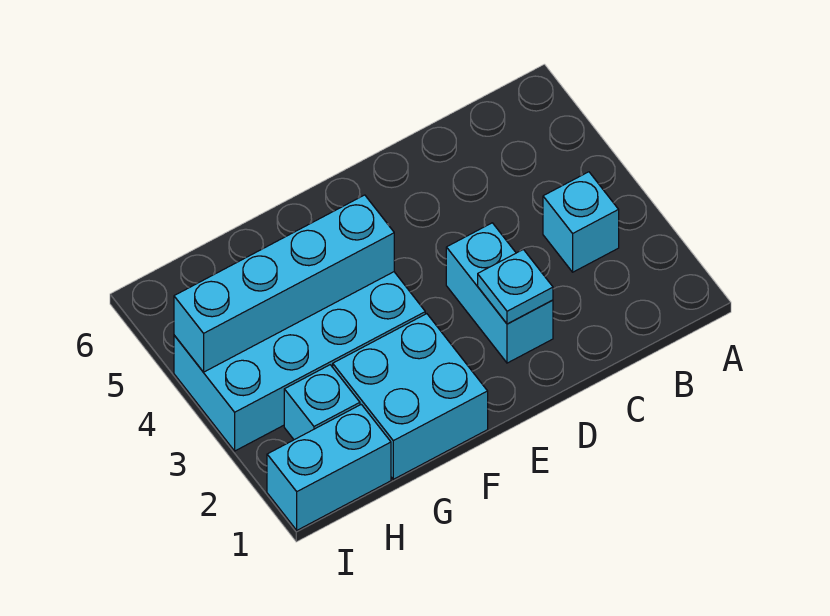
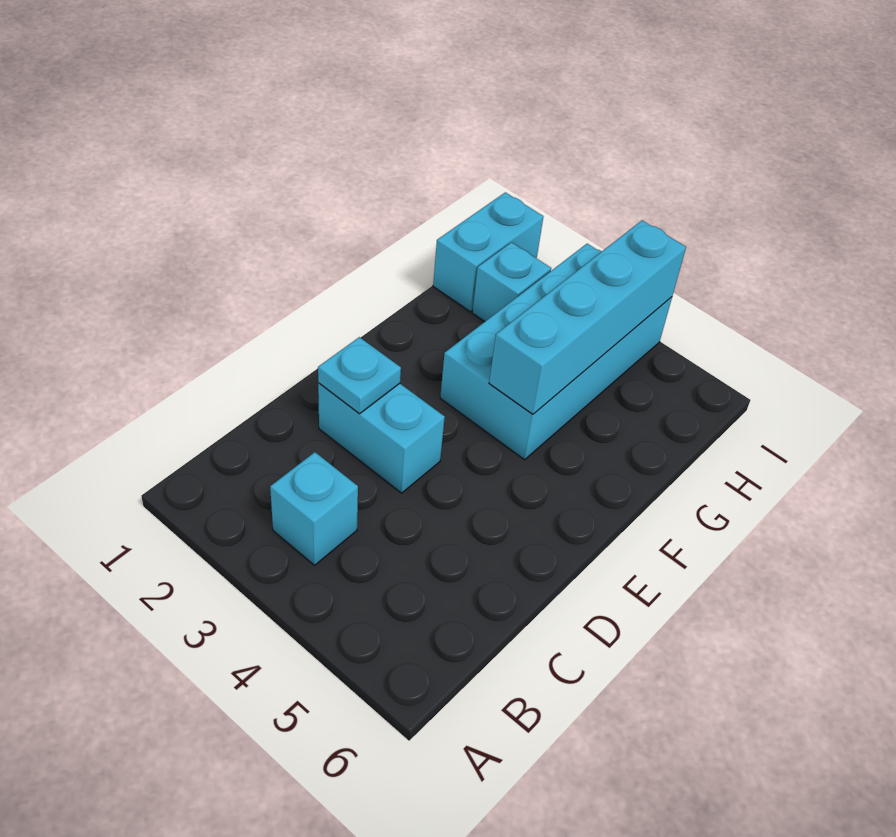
cyan 2x2 brick [333,314,488,479] -> none

